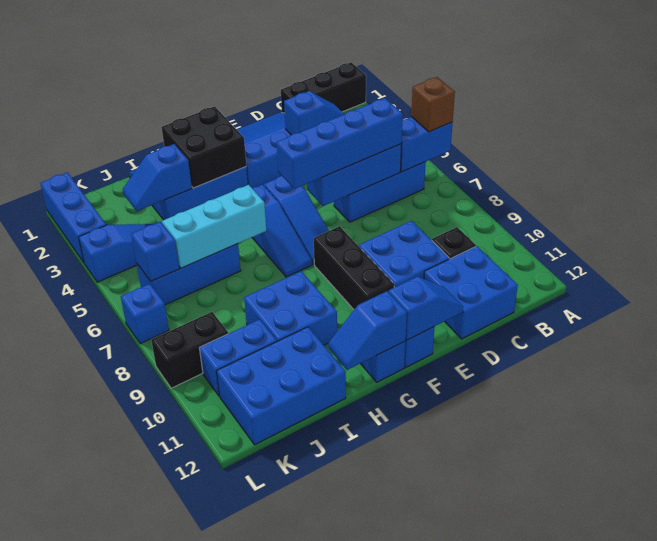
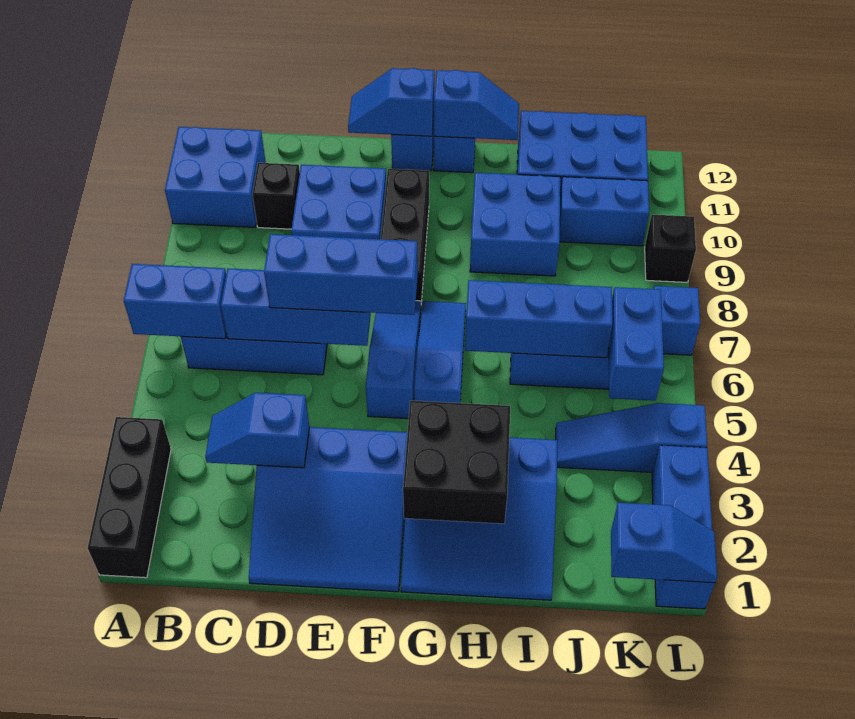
black 1x3 brick [281,62,366,113] -> black 1x3 brick turned to [88,417,171,578]
brown 1x1 brick [411,77,455,132] -> none
blue 1x4 brick [277,98,403,189] -> blue 1x3 brick [264,234,418,315]
blue 2x2 brick [424,246,518,339] -> blue 2x2 brick moved to [165,127,266,227]
cyan 1x3 brick [162,185,266,268] -> blue 1x3 brick [465,280,612,358]
blue 1x2 slope [123,144,192,211] -> blue 1x2 slope moved to [611,503,717,583]
blue 1x1 brick [131,222,179,281] -> blue 1x2 brick [608,287,664,401]
black 1x2 brick [151,312,228,388] -> black 1x1 brick [645,215,696,282]

